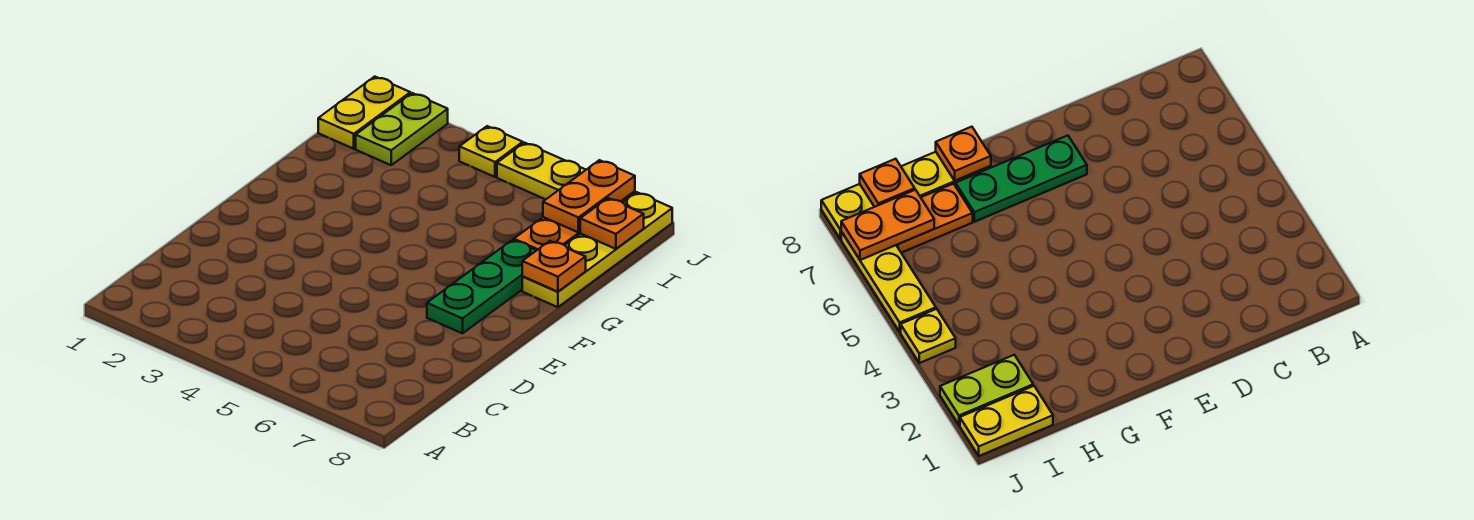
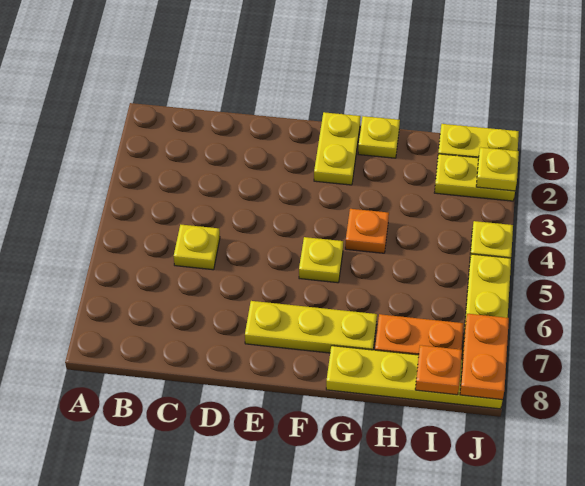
none -> yellow 1x1 plate [174,225,220,270]
green 1x3 plate [427,240,537,333] -> yellow 1x3 plate [245,301,377,353]
none -> yellow 1x2 plate [314,112,361,185]
none -> yellow 1x1 plate [299,237,343,283]
none -> yellow 1x1 plate [358,116,400,158]
orange 1x1 plate [522,241,586,292] -> orange 1x1 plate moved to [345,209,389,253]
lime 1x2 plate [356,93,448,165] -> yellow 1x2 plate [434,154,515,201]
orange 1x2 plate [543,160,635,232] -> orange 1x2 plate turned to [460,314,509,400]
none -> yellow 1x1 plate [476,147,519,191]

